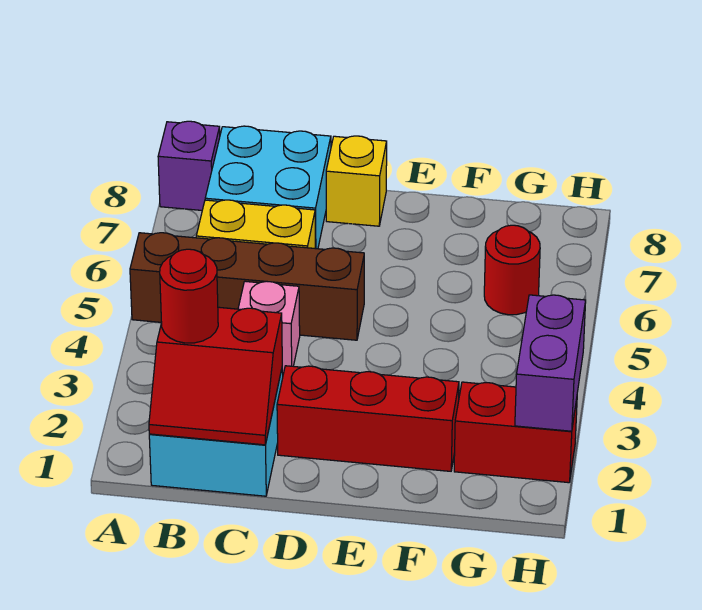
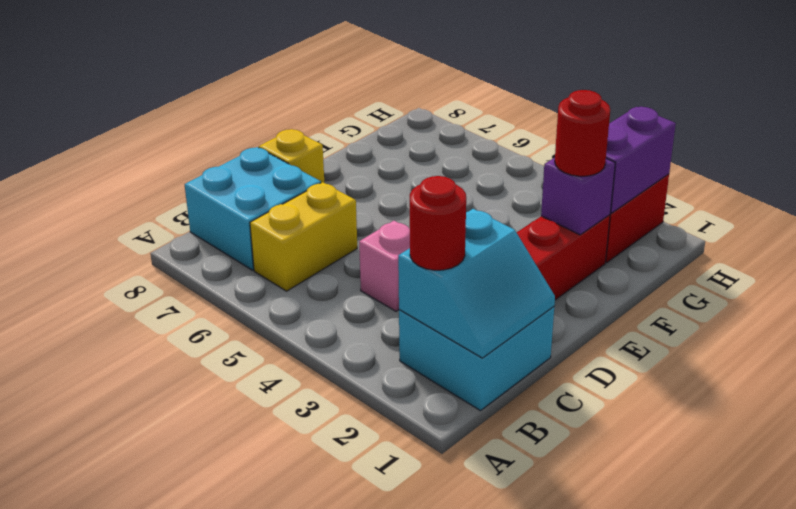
brown 1x4 brick [130,233,364,340] -> none
purple 1x1 brick [158,121,220,210] -> purple 1x1 brick moved to [541,158,615,235]
red 2x2 slope [149,307,282,445] -> cyan 2x2 slope [398,209,555,358]
red 1x1 round brick [484,225,540,315] -> red 1x1 round brick moved to [555,90,610,176]
purple 1x2 brick [515,295,586,431] -> purple 1x2 brick turned to [606,107,676,213]

